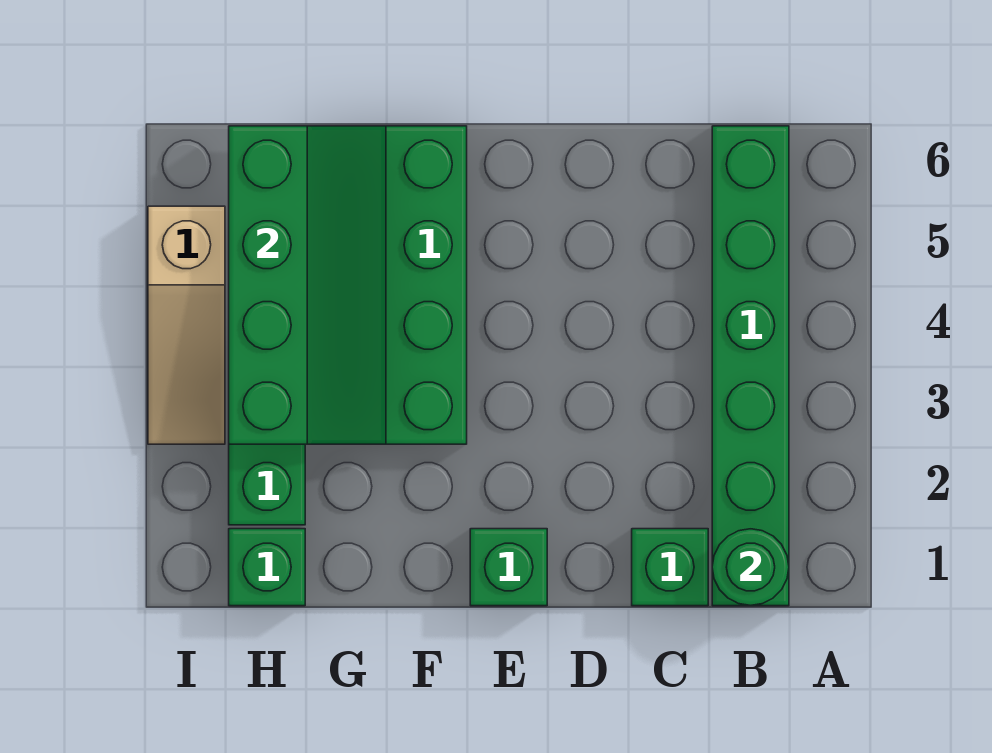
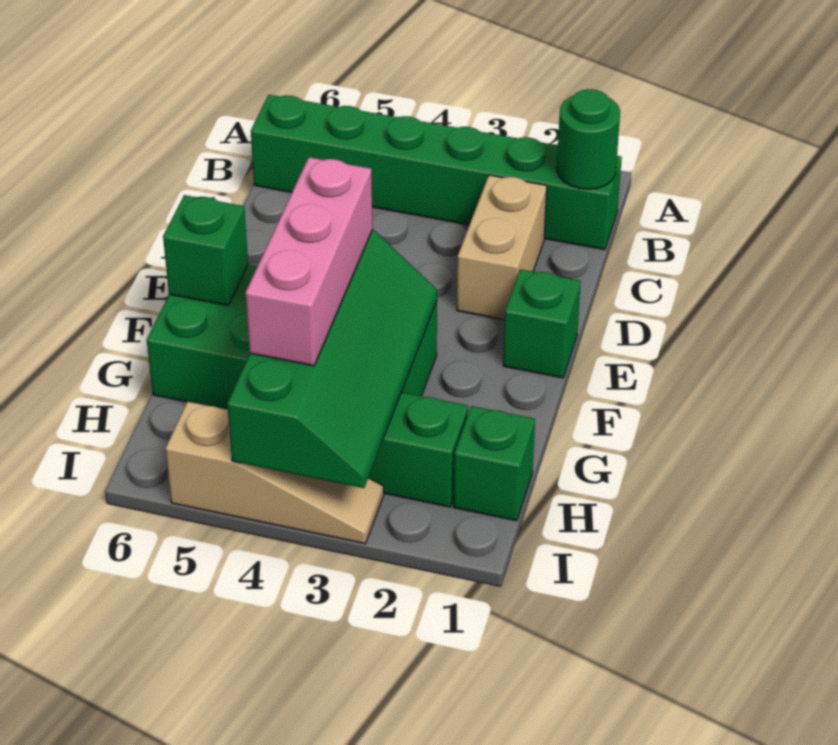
green 1x1 brick [632,529,708,606] -> green 1x1 brick moved to [163,195,248,306]
none -> tan 1x2 brick [457,175,547,320]
none -> pink 1x3 brick [245,157,372,366]
green 2x4 slope [229,126,386,444] -> green 2x4 slope turned to [227,230,437,488]

